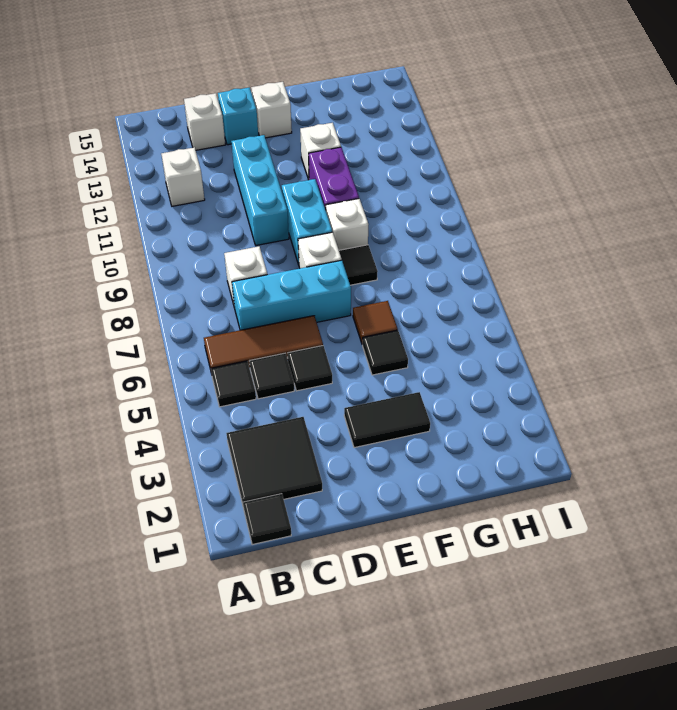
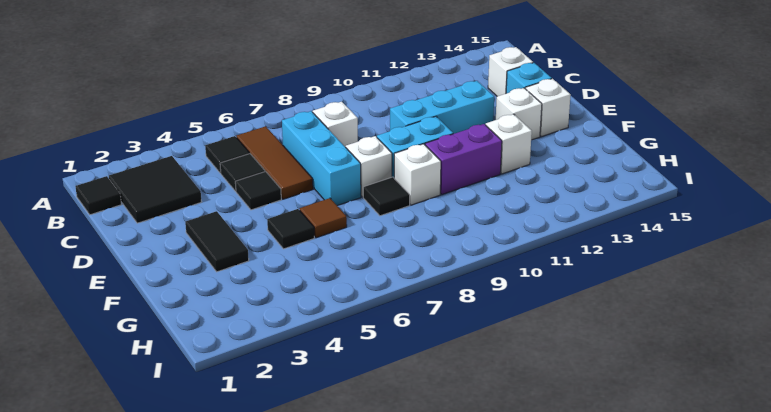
white 1x1 brick [162,147,205,206] -> white 1x1 brick moved to [496,88,542,140]

